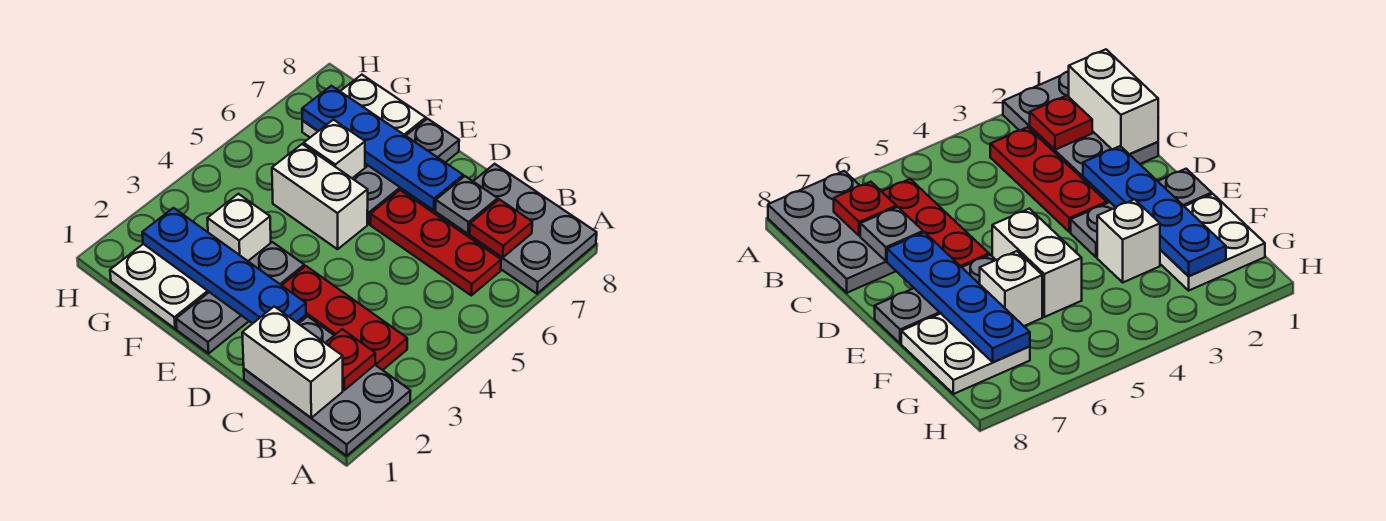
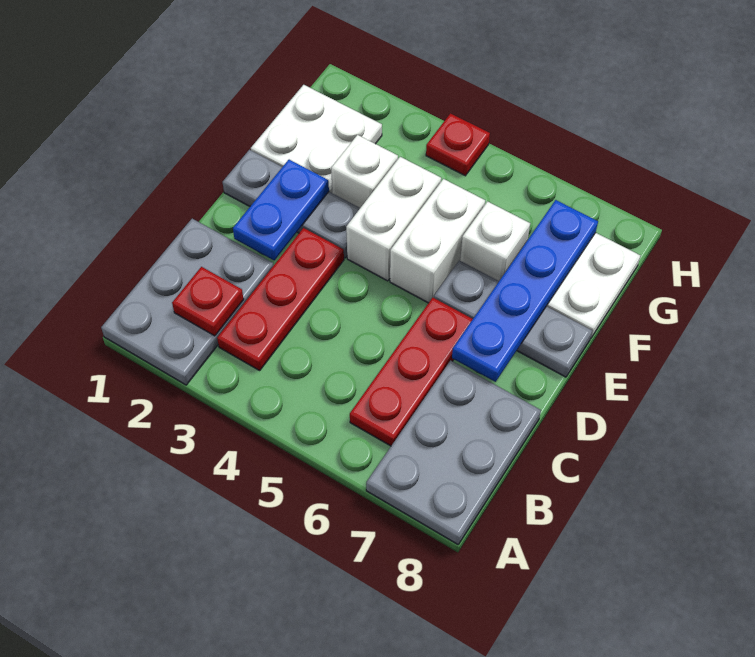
white 1x2 brick [242,306,343,418] -> white 1x2 brick moved to [346,157,441,281]
red 1x1 plate [470,199,532,258] -> red 1x1 plate moved to [426,114,490,176]
grey 1x1 plate [435,176,498,234] -> none
blue 1x4 plate [142,208,306,324] -> blue 1x2 plate [233,160,329,260]

